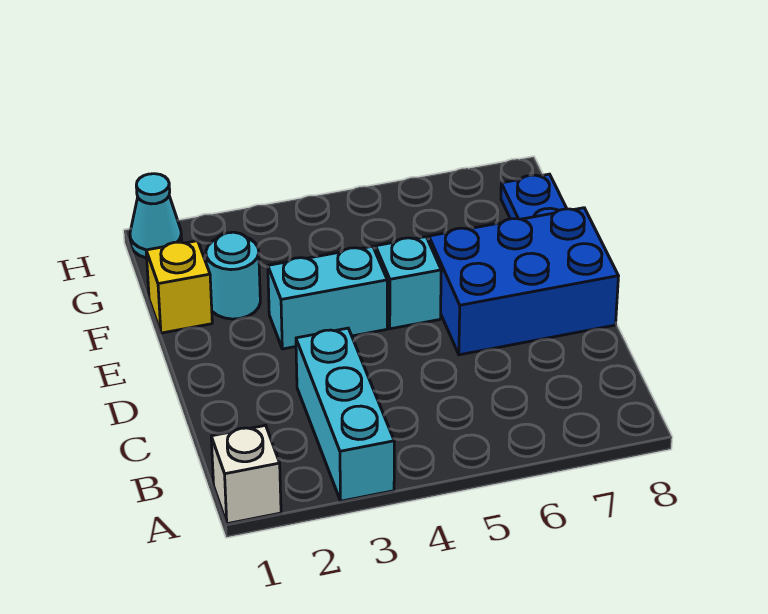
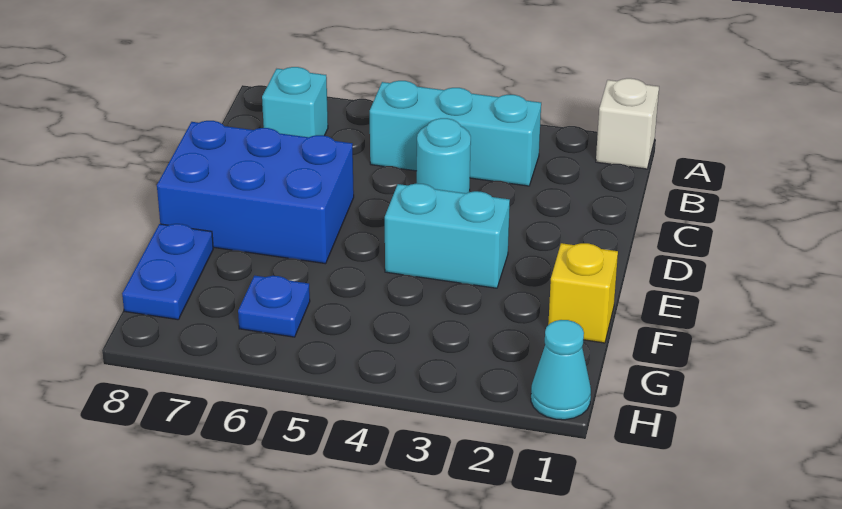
cyan 1x3 brick [296,328,394,501] -> cyan 1x3 brick turned to [370,81,541,186]
cyan 1x1 brick [376,237,441,329] -> cyan 1x1 brick moved to [262,67,328,137]
cyan 1x1 round brick [206,232,260,319] -> cyan 1x1 round brick moved to [417,118,471,193]
none -> blue 1x1 plate [238,276,310,337]

